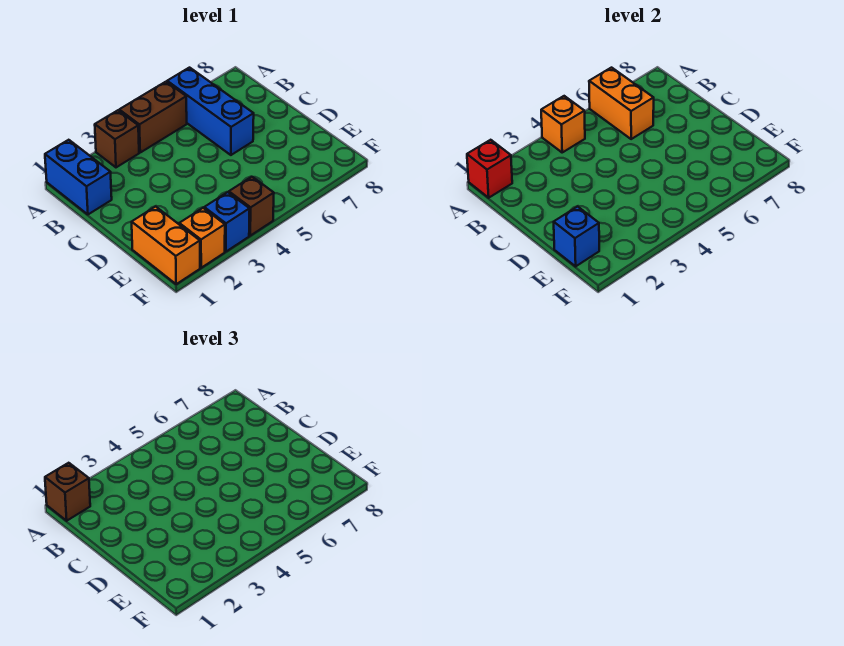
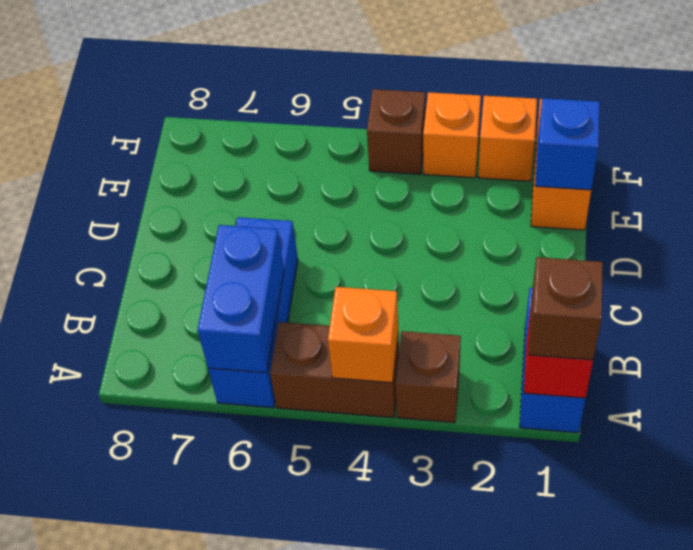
orange 1x2 brick [589,68,654,139] -> blue 1x2 brick [198,225,284,373]
blue 1x1 brick [204,192,250,252] -> orange 1x1 brick [423,92,481,178]

